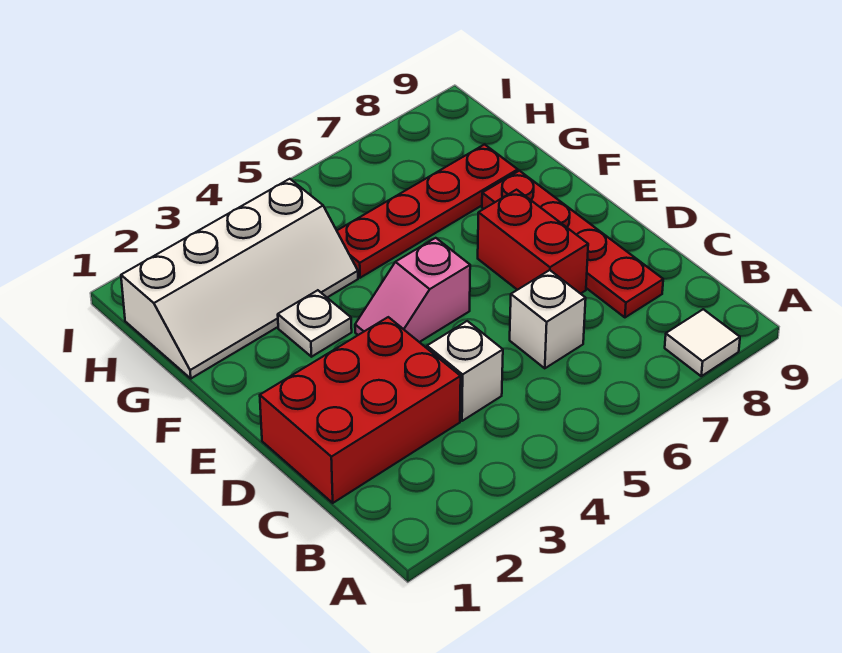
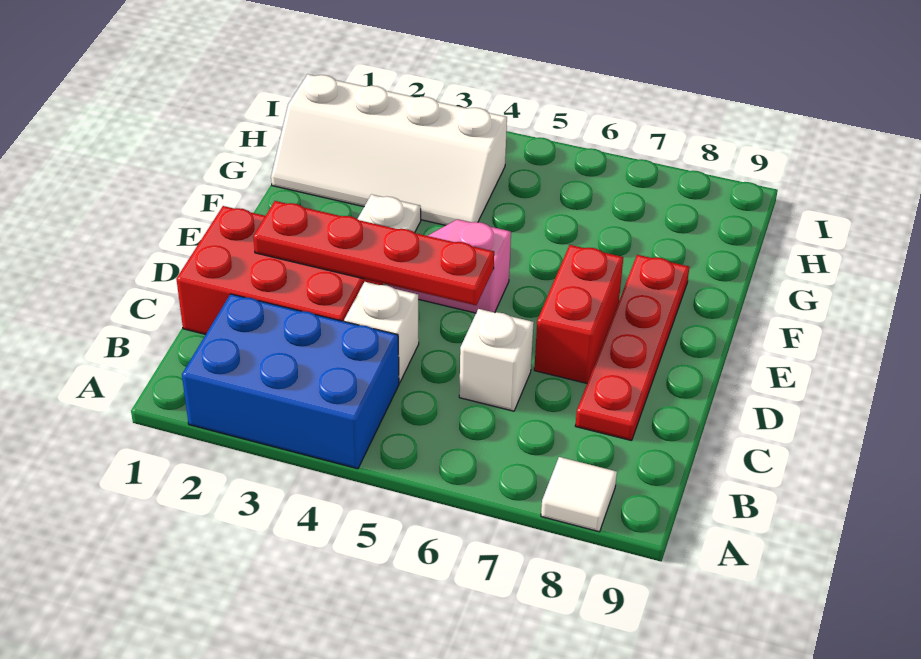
none -> blue 2x3 brick [182,294,399,469]
red 1x4 plate [337,145,518,278] -> red 1x4 plate moved to [253,201,494,305]

